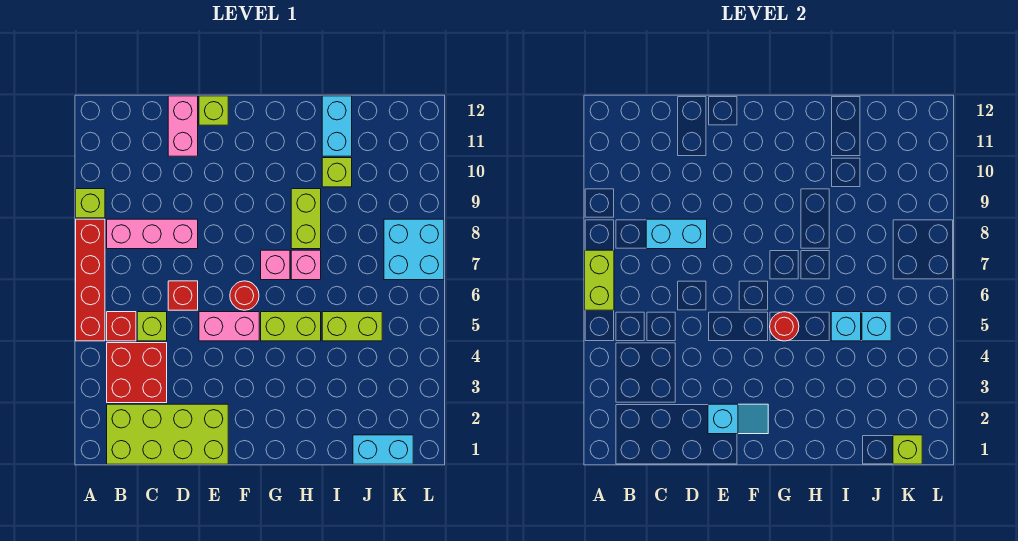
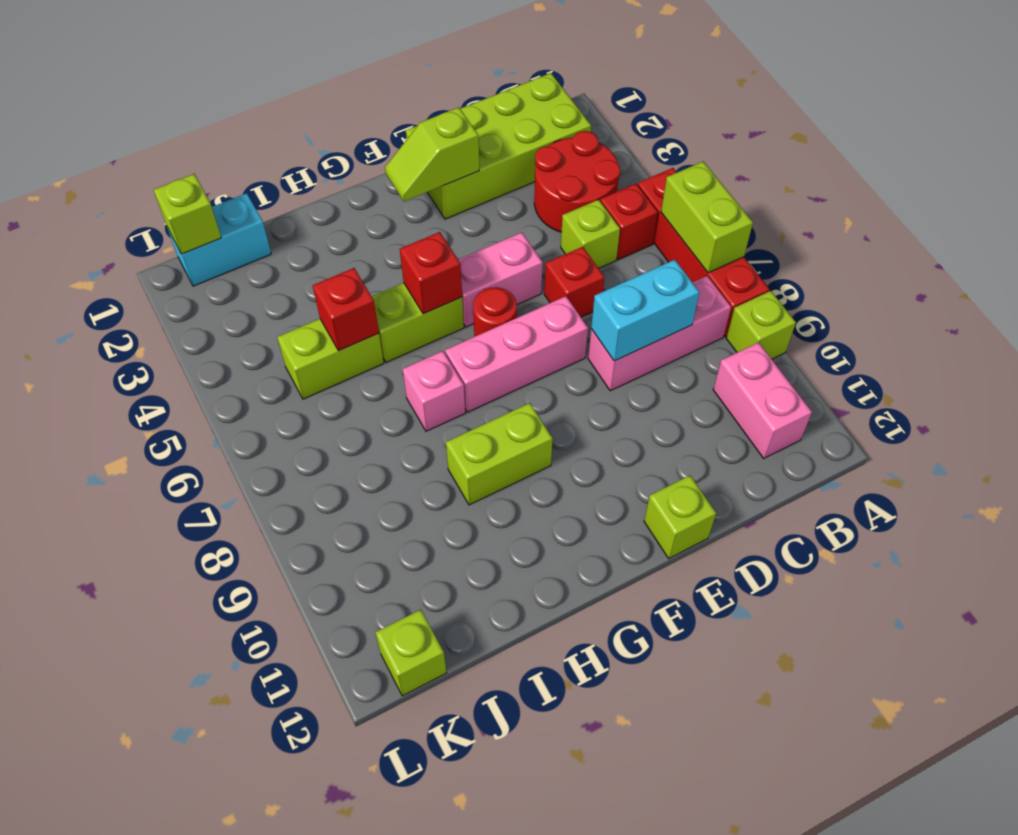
red 2x2 brick [107,343,167,403] -> red 2x2 round brick [534,131,620,232]
pink 1x2 brick [168,96,198,156] -> pink 1x2 brick moved to [713,342,812,458]
cyan 1x2 slope [708,404,768,434] -> lime 1x2 slope [385,107,479,201]
red 1x1 round brick [770,312,799,341] -> red 1x1 brick [400,232,462,314]
pink 1x1 brick [261,250,290,280] -> pink 1x3 brick [445,296,588,412]
lime 1x2 brick [291,189,321,249] -> lime 1x2 brick turned to [446,403,553,505]
cyan 1x1 brick [831,312,861,341] -> red 1x1 brick [313,268,379,351]
lime 1x1 brick [322,158,352,187] -> lime 1x1 brick moved to [375,610,447,696]
cyan 1x2 brick [322,96,352,156] -> none
cyan 1x1 brick [862,312,891,341] -> none
cyan 2x2 brick [384,219,444,280] -> none

